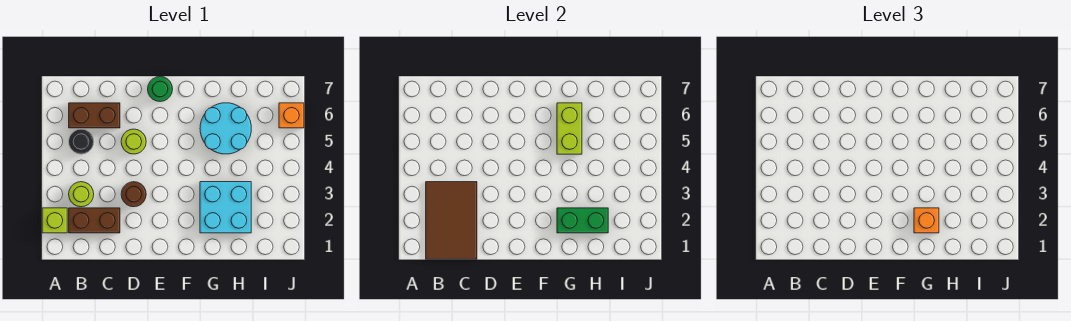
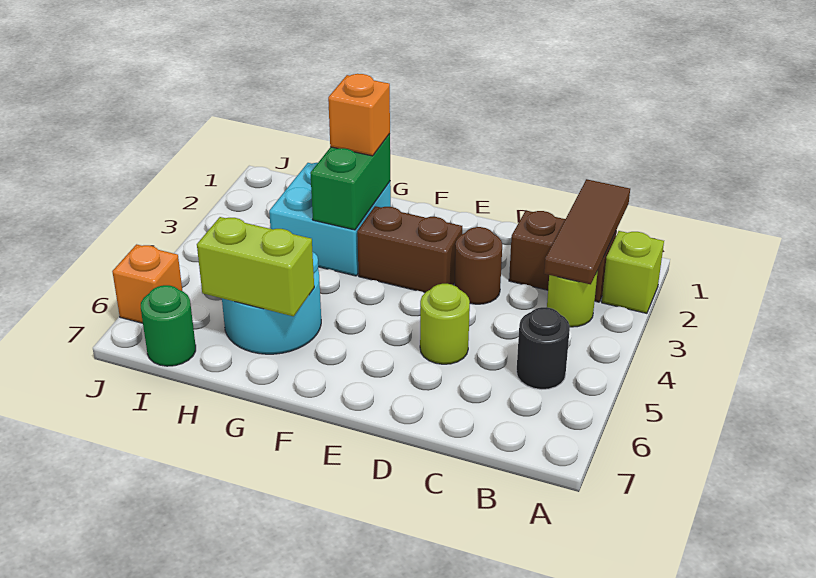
brown 2x3 tile [426,182,477,259] -> brown 1x3 tile [544,179,630,284]
brown 1x2 brick [69,103,120,128] -> brown 1x2 brick moved to [357,206,462,293]
green 1x1 round brick [148,77,173,102] -> green 1x1 round brick moved to [141,285,196,366]
green 1x2 brick [557,208,608,233] -> green 1x2 brick turned to [310,134,390,230]
lime 1x2 brick [557,103,582,154] -> lime 1x2 brick turned to [197,217,314,316]

